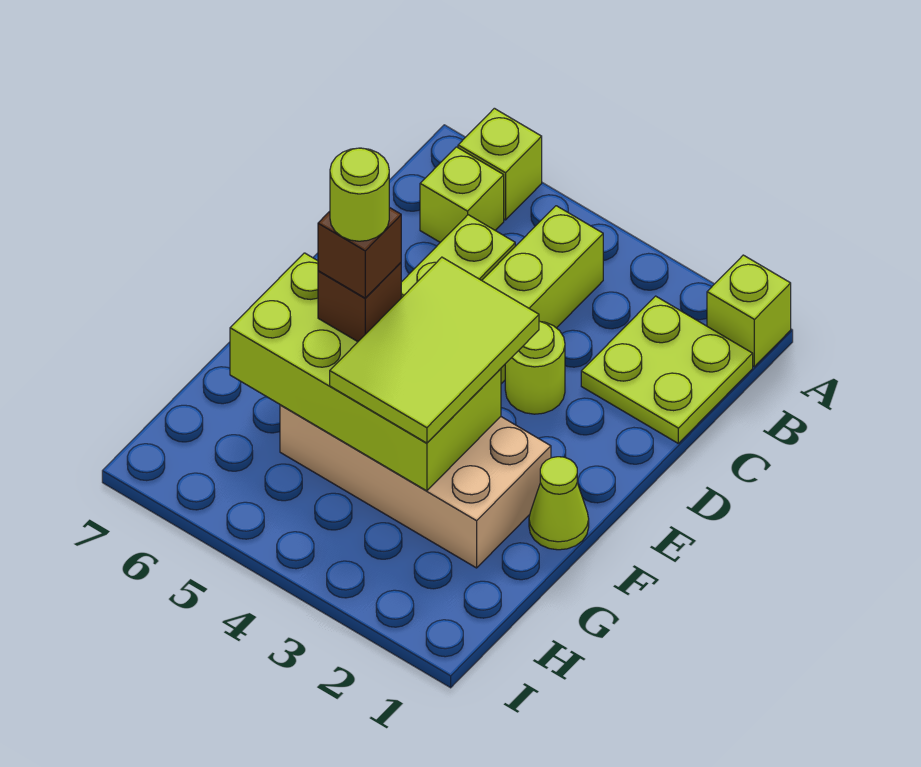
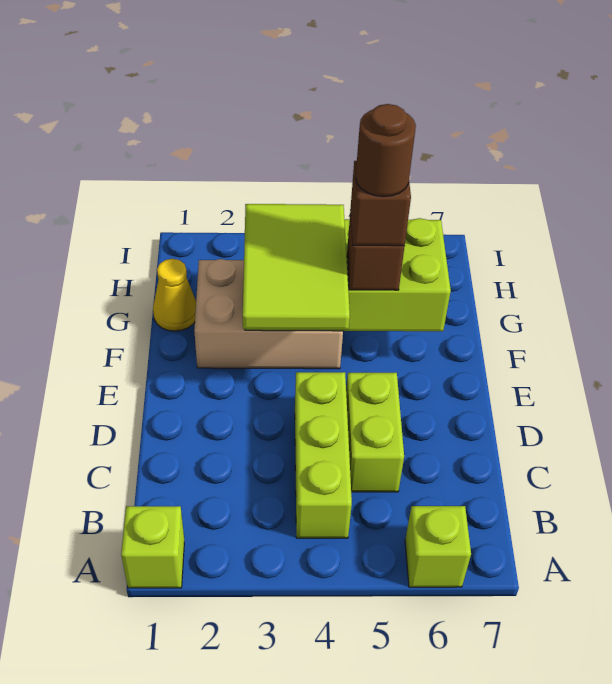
lime 2x2 plate [581,296,753,443] -> none
lime 1x1 brick [420,147,504,242] -> none
lime 1x1 round brick [505,321,565,414] -> none
lime 1x1 cone [529,457,589,550] -> none
tan 2x4 brick [280,405,551,568] -> tan 2x3 brick [194,259,343,369]
lime 1x1 round brick [330,148,389,241] -> brown 1x1 round brick [355,104,416,197]
none -> yellow 1x1 cone [153,259,196,331]

